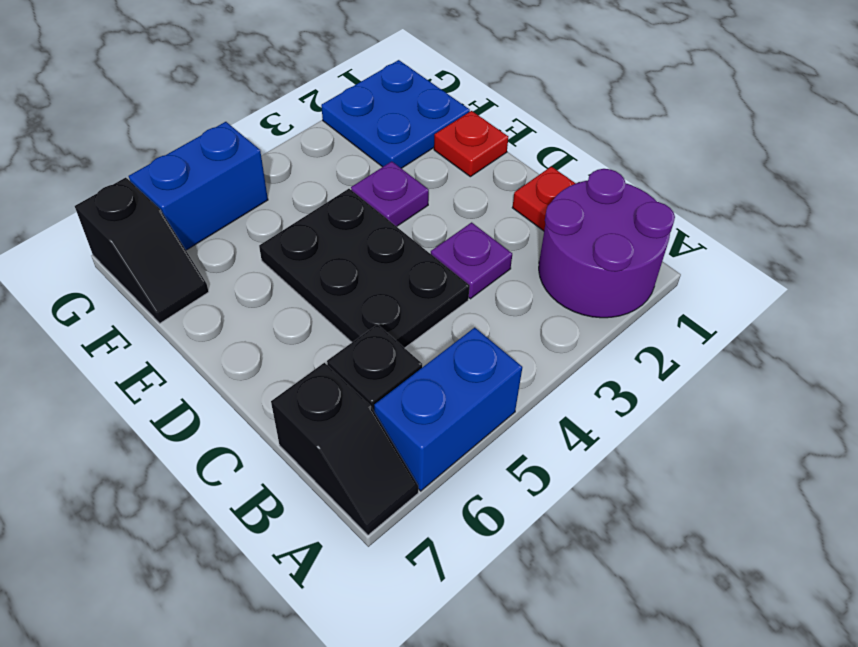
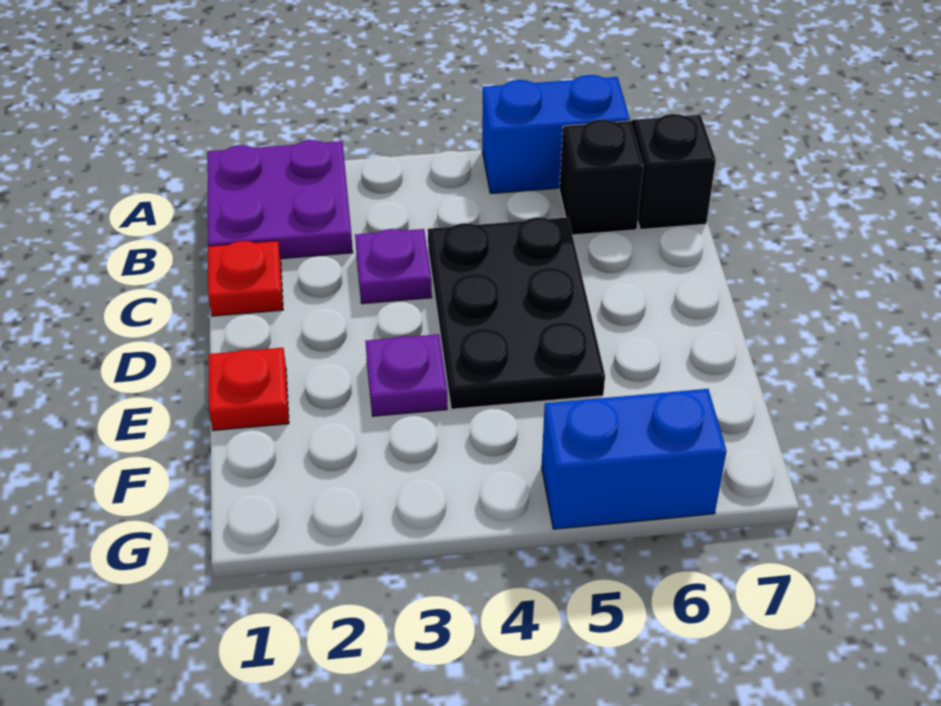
purple 2x2 round brick [539,169,675,318] -> purple 2x2 plate [207,140,353,259]
blue 2x2 plate [321,60,470,168] -> none
black 1x2 slope [75,178,209,323] -> none

